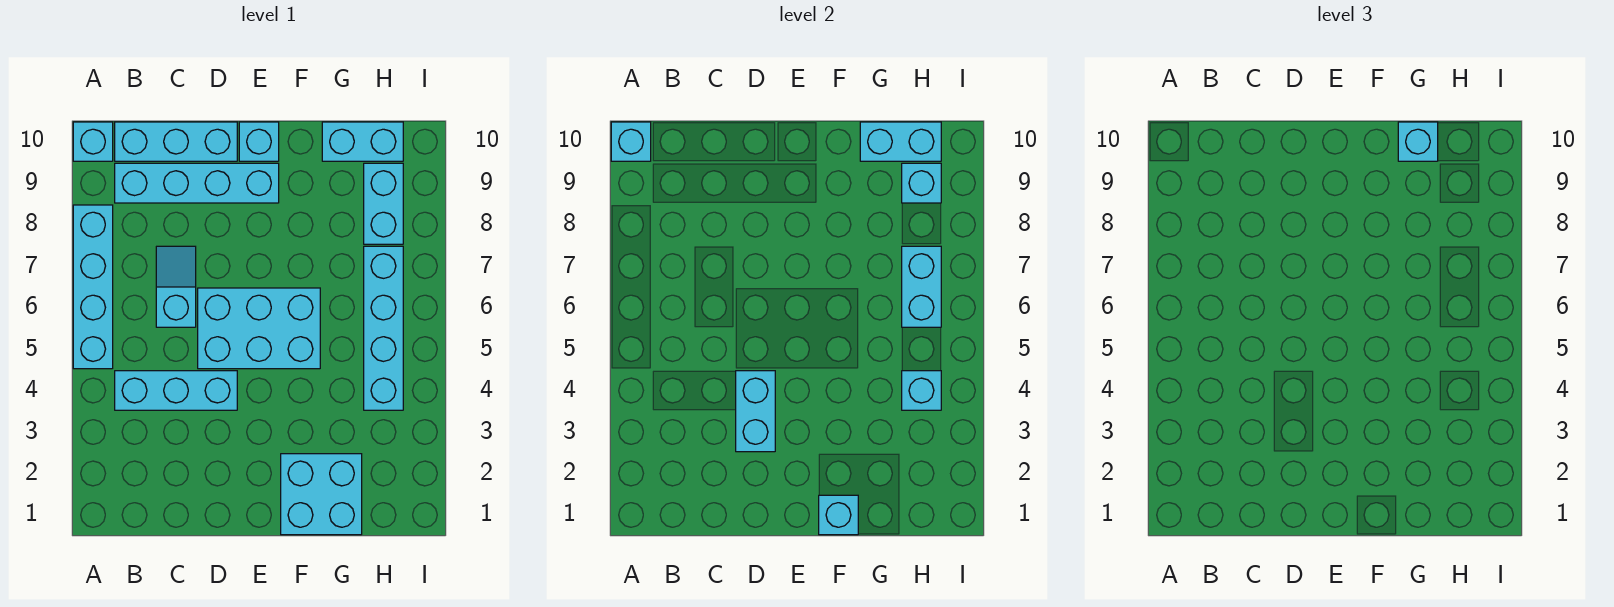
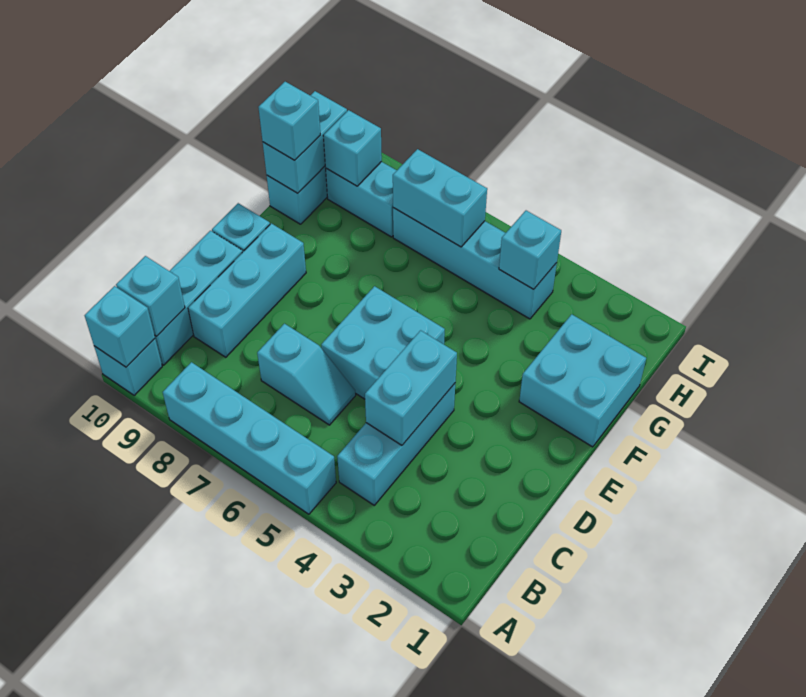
cyan 1x4 brick [115,163,279,203] -> cyan 1x3 brick [188,223,306,357]
cyan 1x2 slope [156,246,196,327] -> cyan 1x2 slope turned to [257,324,356,425]
cyan 1x2 brick [736,371,775,452] -> cyan 1x2 brick turned to [365,330,457,445]
cyan 2x3 brick [198,288,320,369] -> cyan 2x2 brick [321,286,445,399]
cyan 1x1 brick [819,495,858,535] -> cyan 1x1 brick moved to [116,256,185,336]

